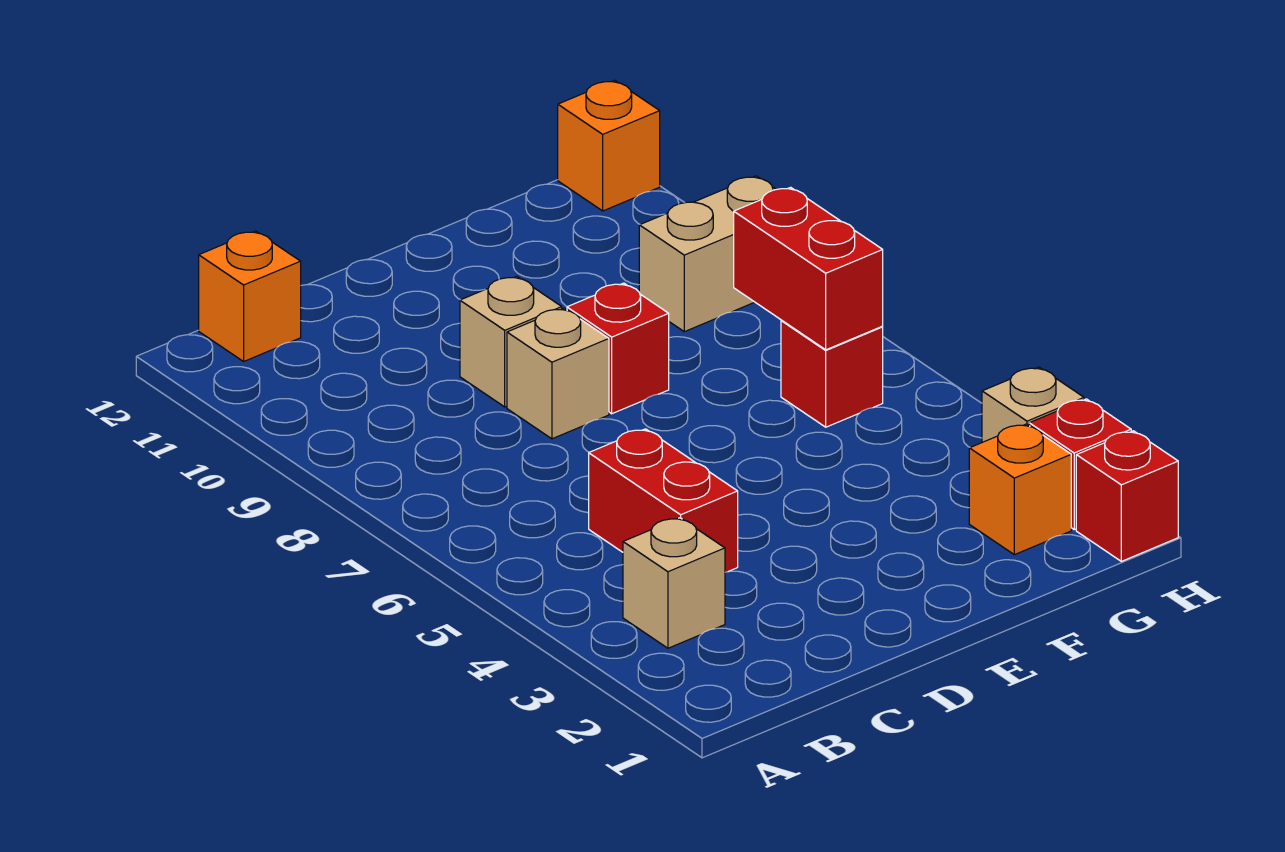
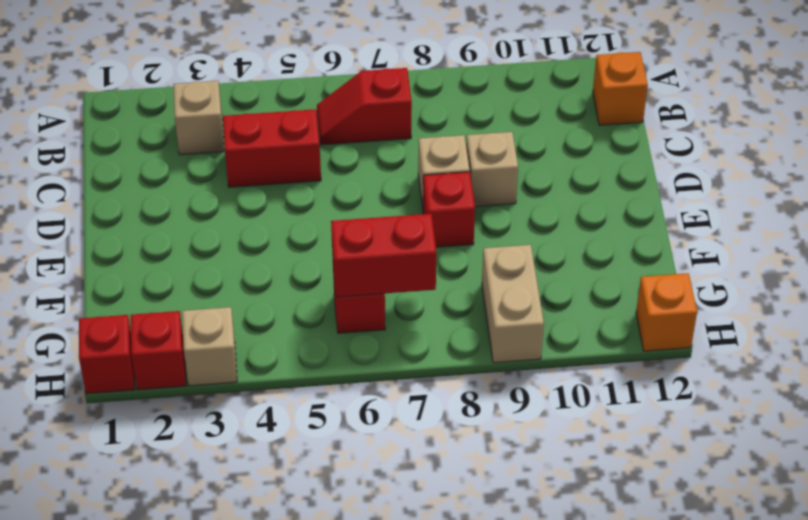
none -> red 1x2 slope [317,68,412,145]
orange 1x1 brick [969,424,1071,555] -> none

